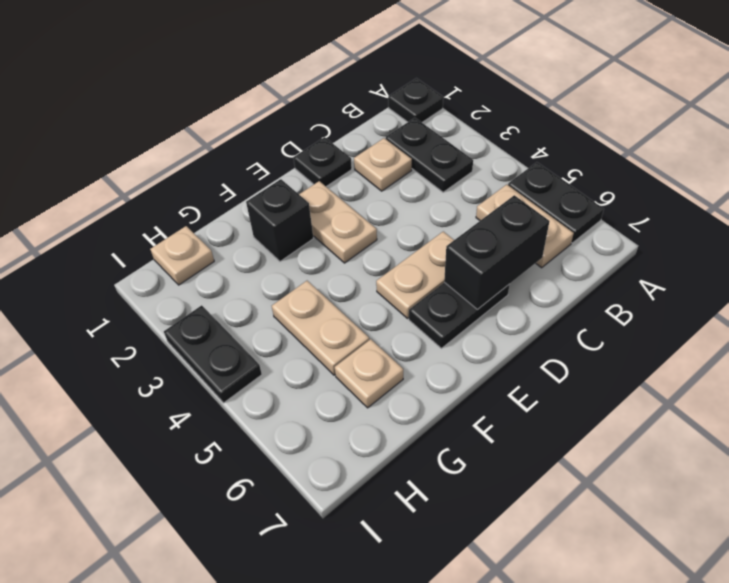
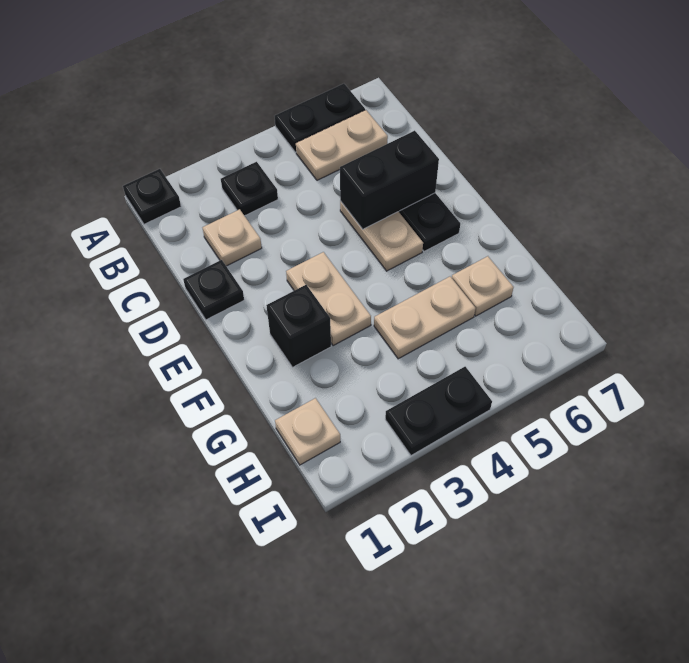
black 1x2 plate [386,118,473,192] -> black 1x1 plate [221,162,278,216]
black 1x2 brick [444,195,550,309] -> black 1x2 brick turned to [340,131,439,229]
tan 1x2 plate [299,181,377,263] -> tan 1x2 plate turned to [286,252,371,346]

